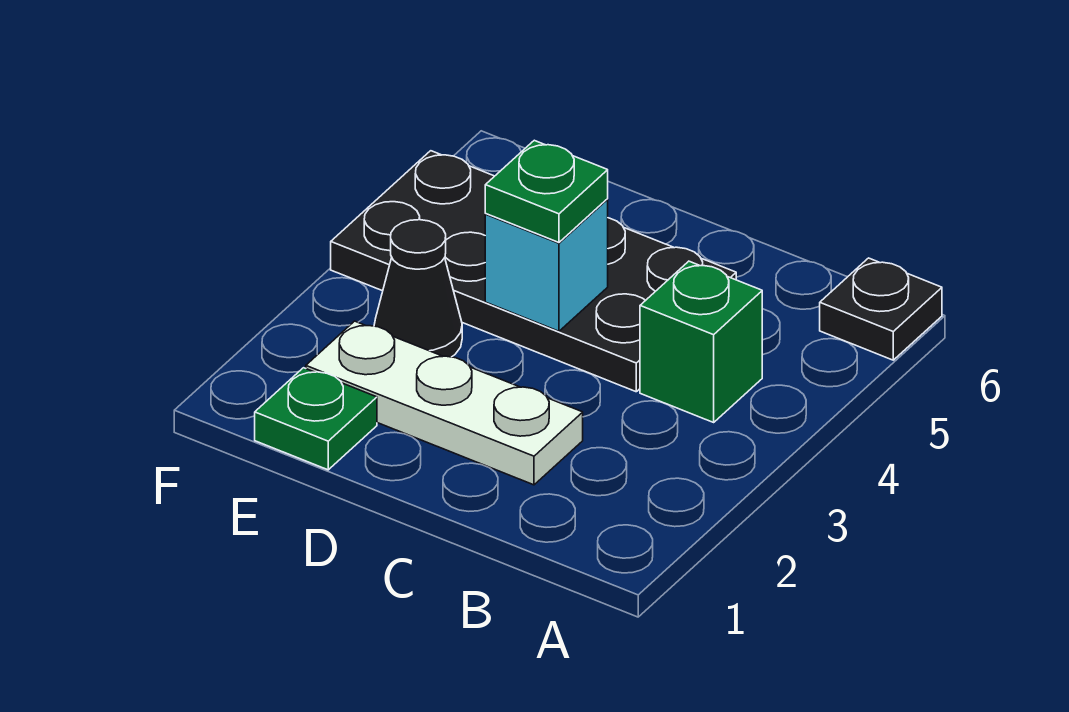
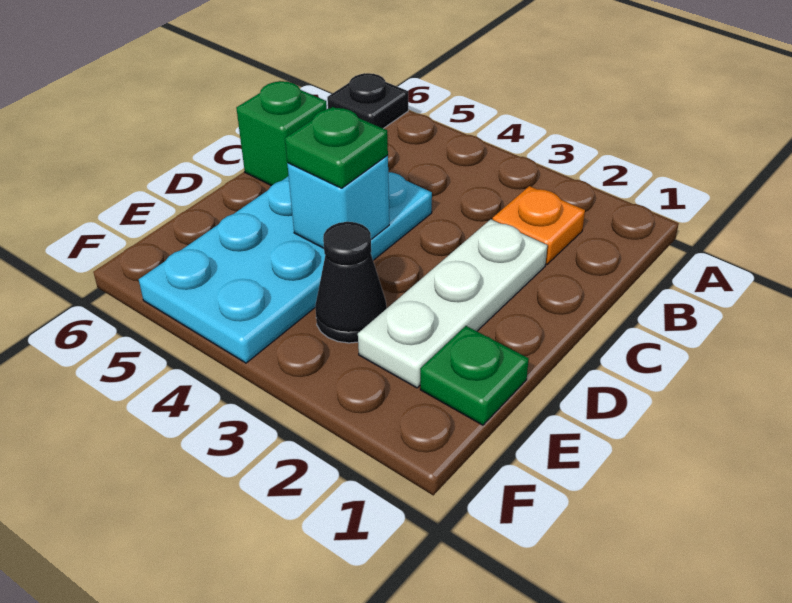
none -> orange 1x1 plate [492,186,585,264]
green 1x1 brick [640,261,762,422] -> green 1x1 brick moved to [236,81,327,186]
black 2x4 plate [331,151,736,392] -> cyan 2x4 plate [139,172,432,363]

